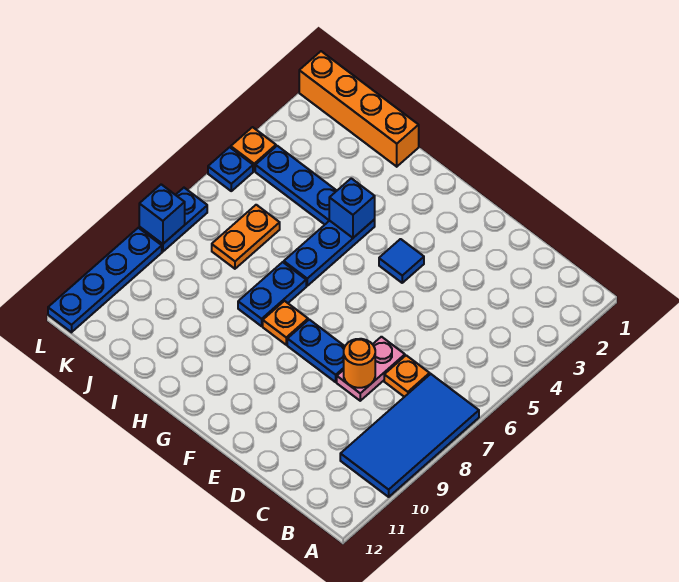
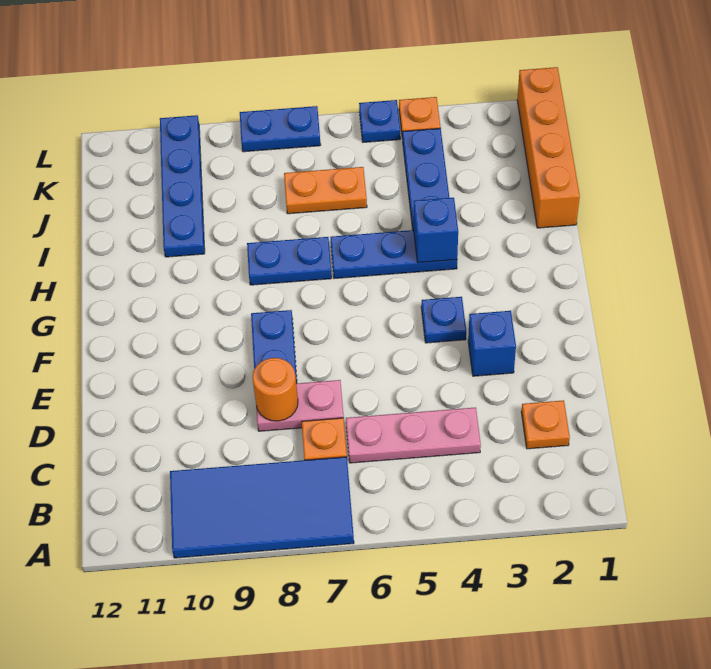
none -> pink 1x3 plate [346,407,481,463]
blue 1x1 tile [379,239,424,283] -> blue 1x1 plate [421,297,466,343]
orange 1x1 plate [263,301,308,345] -> orange 1x1 plate moved to [521,400,570,449]
blue 1x1 brick [139,184,185,244] -> blue 1x1 brick moved to [468,311,516,376]
blue 1x4 plate [48,228,162,332] -> blue 1x4 plate turned to [160,115,205,257]

